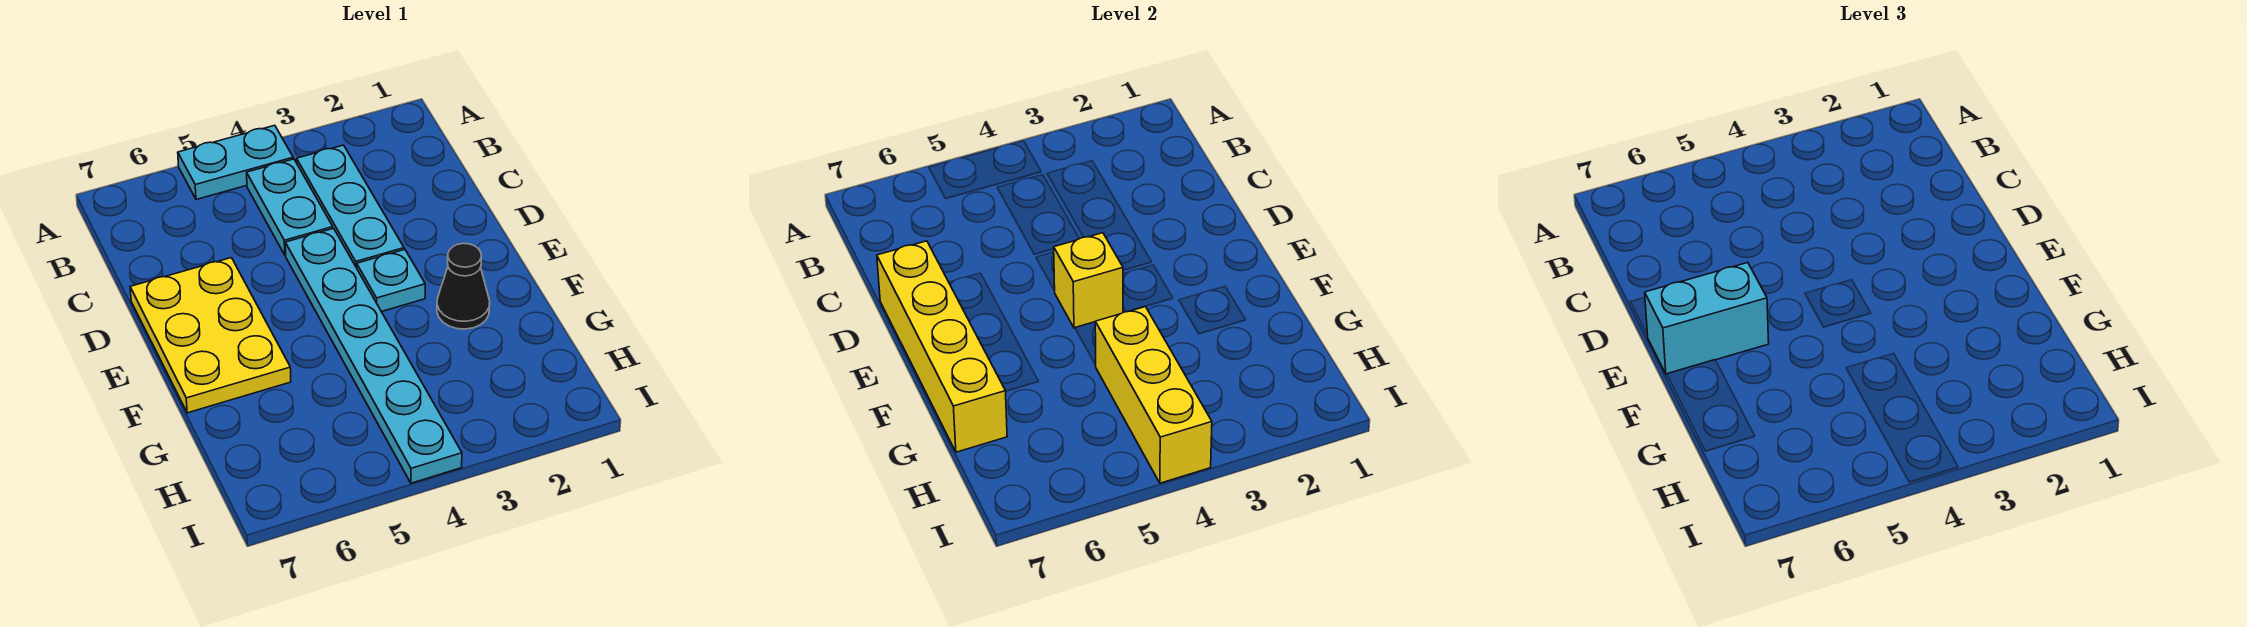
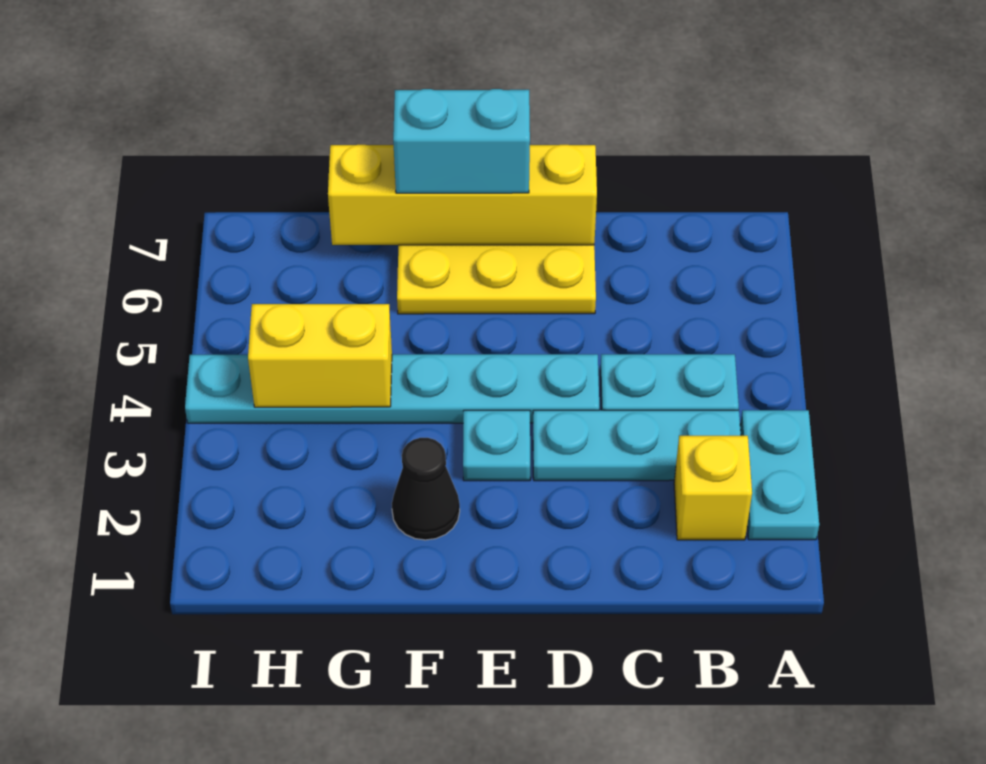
cyan 1x2 plate [178,125,293,200] -> cyan 1x2 plate moved to [740,410,819,540]
yellow 1x1 brick [1054,233,1123,328] -> yellow 1x1 brick moved to [674,436,752,540]
cyan 1x2 brick [1645,263,1769,374] -> cyan 1x2 brick turned to [393,89,530,193]
yellow 1x3 brick [1095,307,1212,483] -> yellow 1x2 brick [248,304,392,407]

